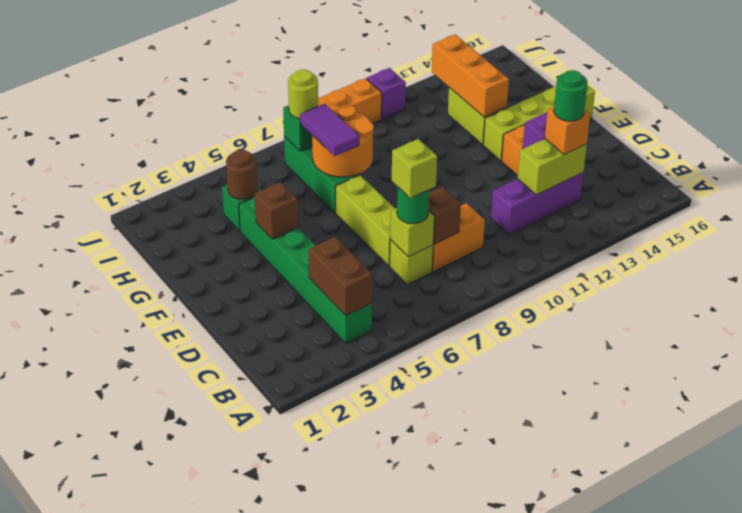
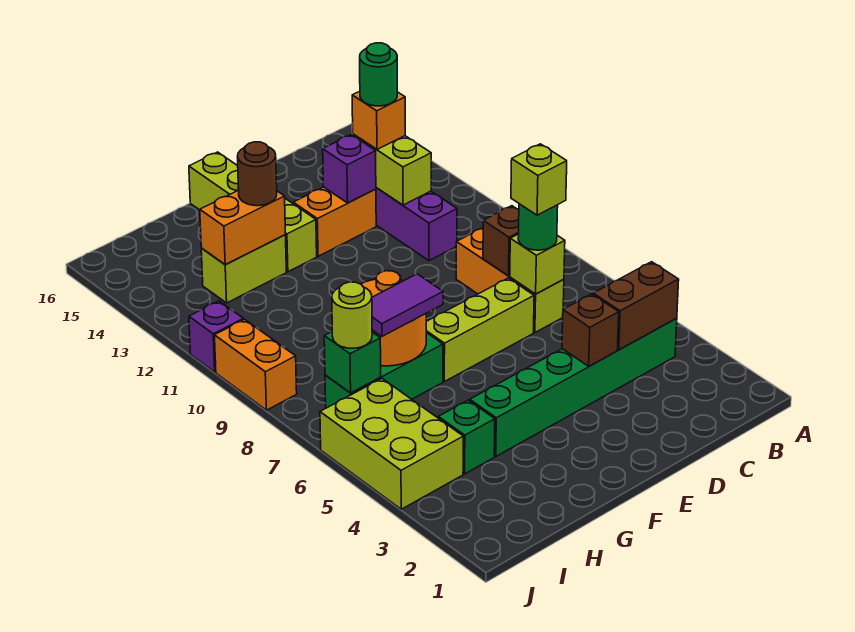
brown 1x1 brick [255,182,298,239] -> brown 1x1 brick moved to [562,294,619,366]
orange 1x3 brick [432,34,509,117] -> orange 1x2 brick [200,190,286,264]
brown 1x1 round brick [226,150,258,199] -> brown 1x1 round brick moved to [238,142,277,206]
none -> lime 2x3 brick [320,379,463,509]

